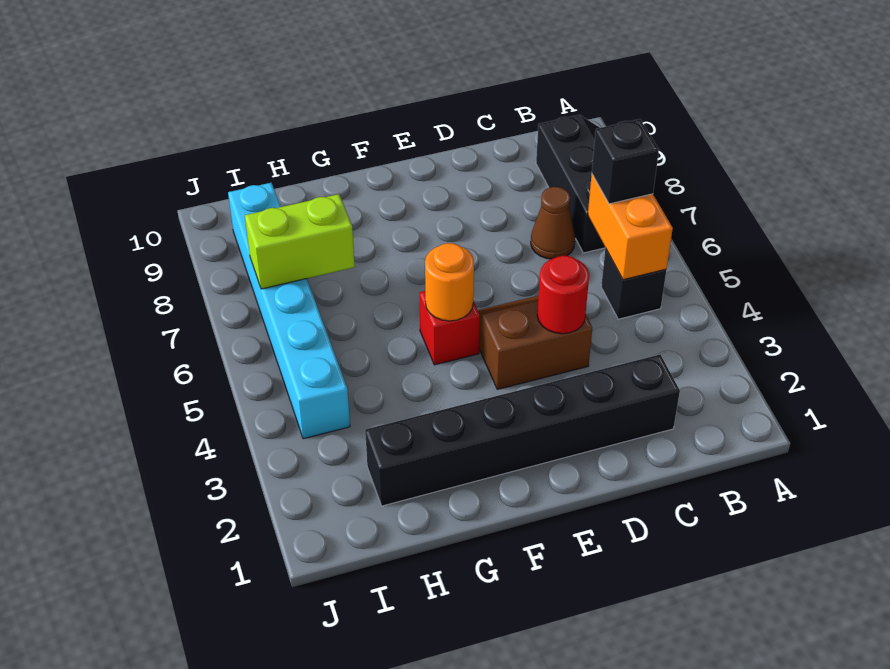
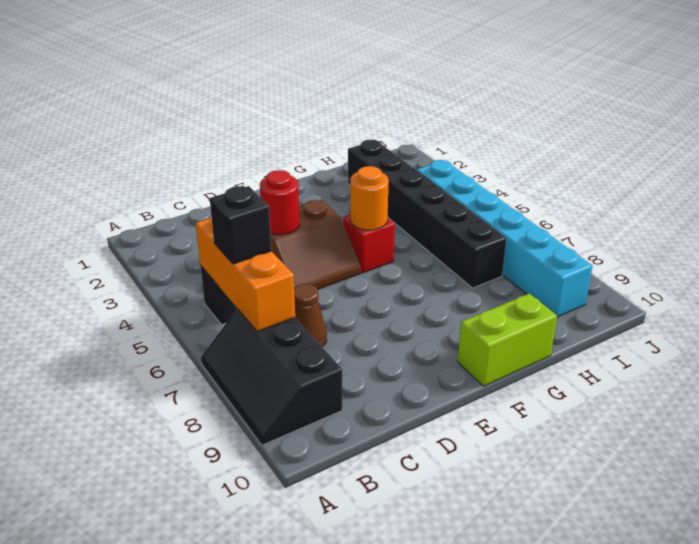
orange 1x2 brick [588,175,673,280] -> orange 1x3 brick [196,217,295,332]
black 1x6 brick [365,355,680,506] -> black 1x6 brick turned to [348,140,506,288]
lime 1x2 brick [245,194,355,289] -> lime 1x2 brick moved to [458,294,557,386]

